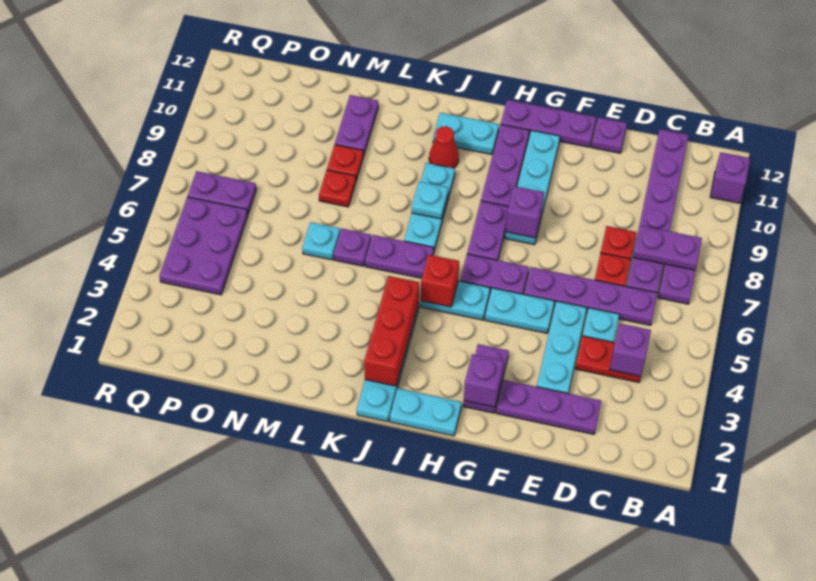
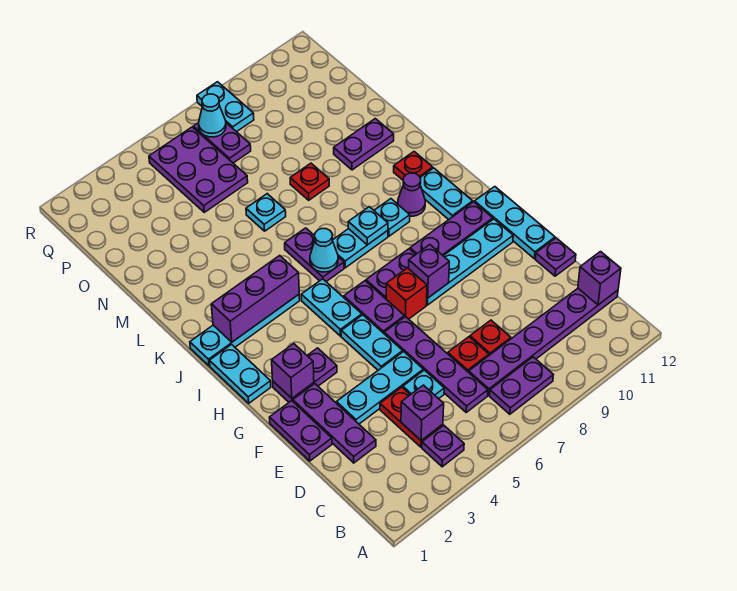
purple 1x1 brick [710,152,750,203] -> purple 1x1 brick moved to [578,252,621,305]
purple 1x2 plate [633,225,702,270] -> purple 1x2 plate moved to [269,401,332,461]
purple 1x3 plate [501,100,596,147] -> cyan 1x3 plate [475,187,555,259]
red 1x1 brick [421,255,459,307] -> red 1x1 brick moved to [386,268,427,319]
red 1x3 brick [364,276,419,386] -> purple 1x3 brick [211,256,299,342]
none -> cyan 1x1 cone [310,229,338,272]
red 1x1 cone [429,126,459,168] -> purple 1x1 cone [398,173,425,216]
purple 1x1 plate [334,228,371,266] -> purple 1x1 plate moved to [422,425,464,467]
red 1x1 plate [327,145,364,180] -> red 1x1 plate moved to [394,152,433,180]
purple 2x3 plate [159,197,248,295] -> purple 2x3 plate turned to [149,127,248,212]
none -> cyan 1x1 cone [199,94,226,137]
none -> cyan 1x2 plate [197,82,254,132]

